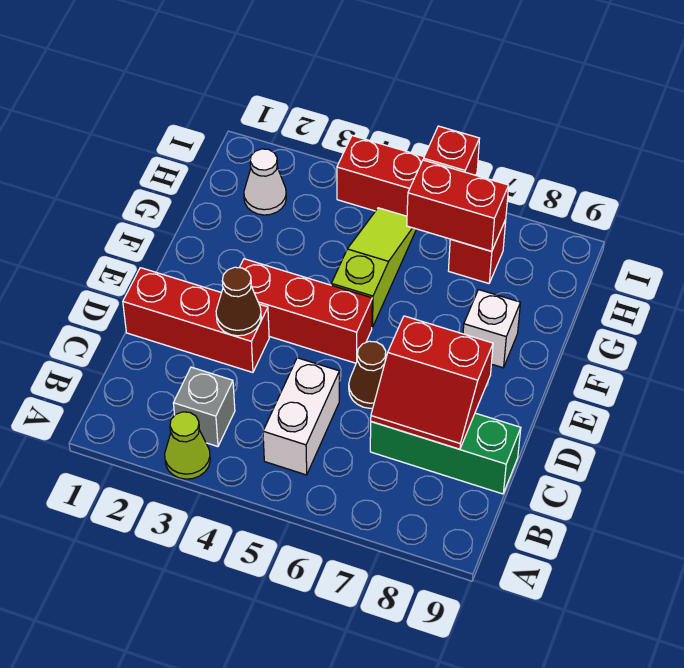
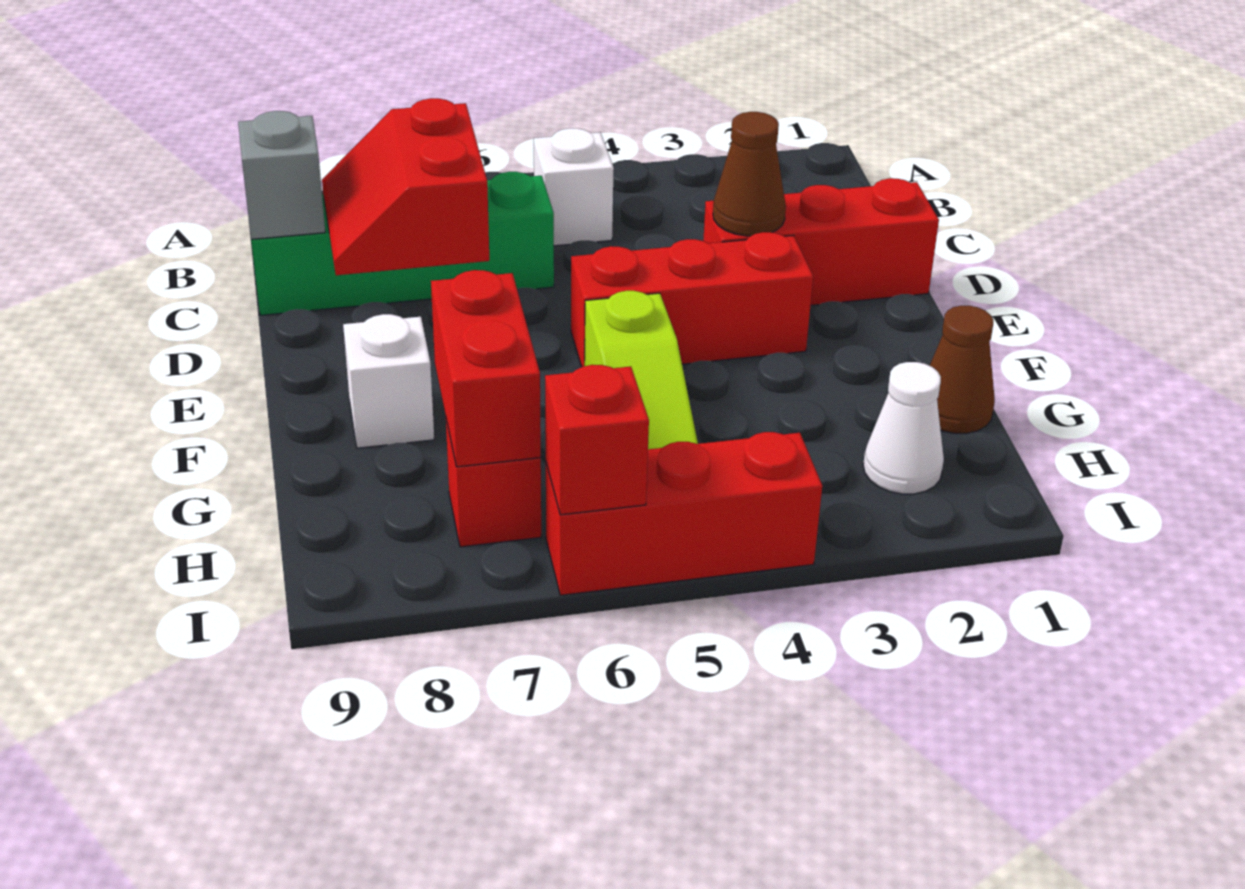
lime 1x1 cone [165,412,210,479] -> none
grey 1x1 brick [173,367,235,447] -> grey 1x1 brick moved to [238,111,325,239]
white 1x2 brick [263,358,339,475] -> white 1x1 brick [534,128,614,246]
green 1x3 brick [370,413,521,494] -> green 1x4 brick [251,172,554,315]
red 2x2 slope [371,316,493,449] -> red 2x2 slope turned to [322,98,489,275]
brown 1x1 cone [349,341,386,408] -> brown 1x1 cone moved to [930,306,995,433]
red 1x2 brick [407,160,509,251] -> red 1x2 brick turned to [431,270,541,467]

